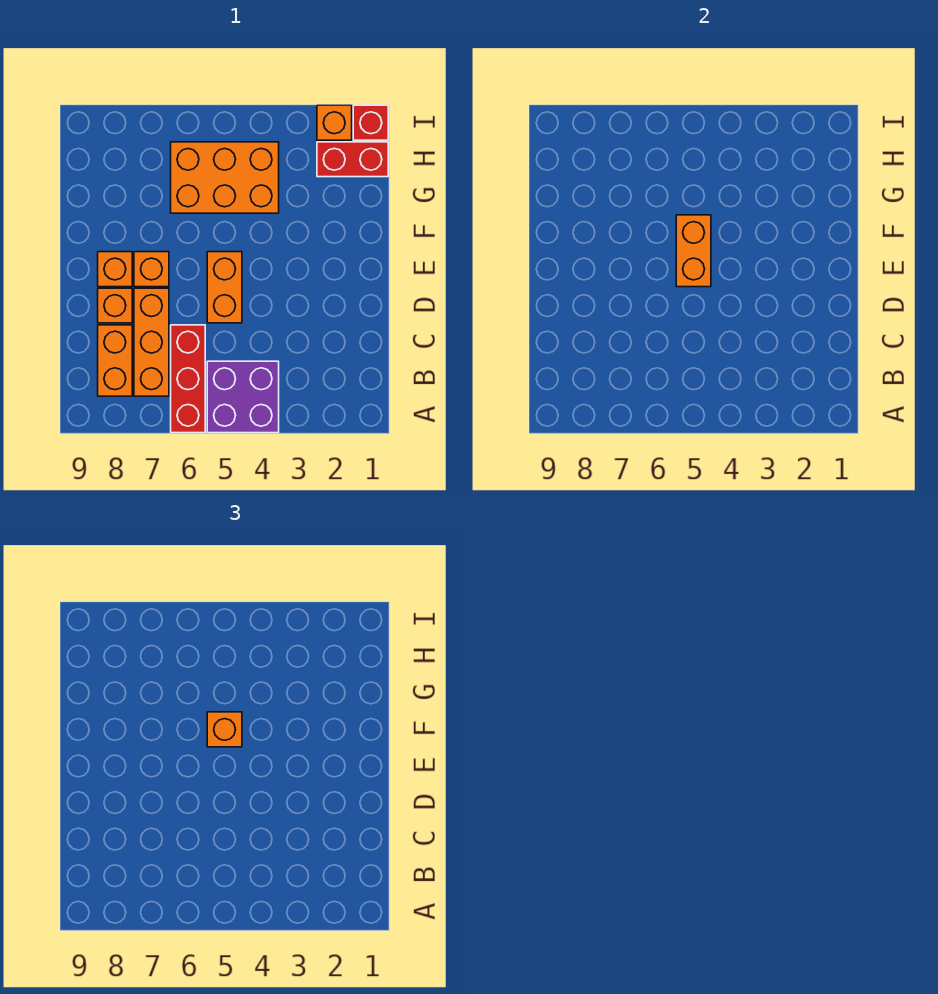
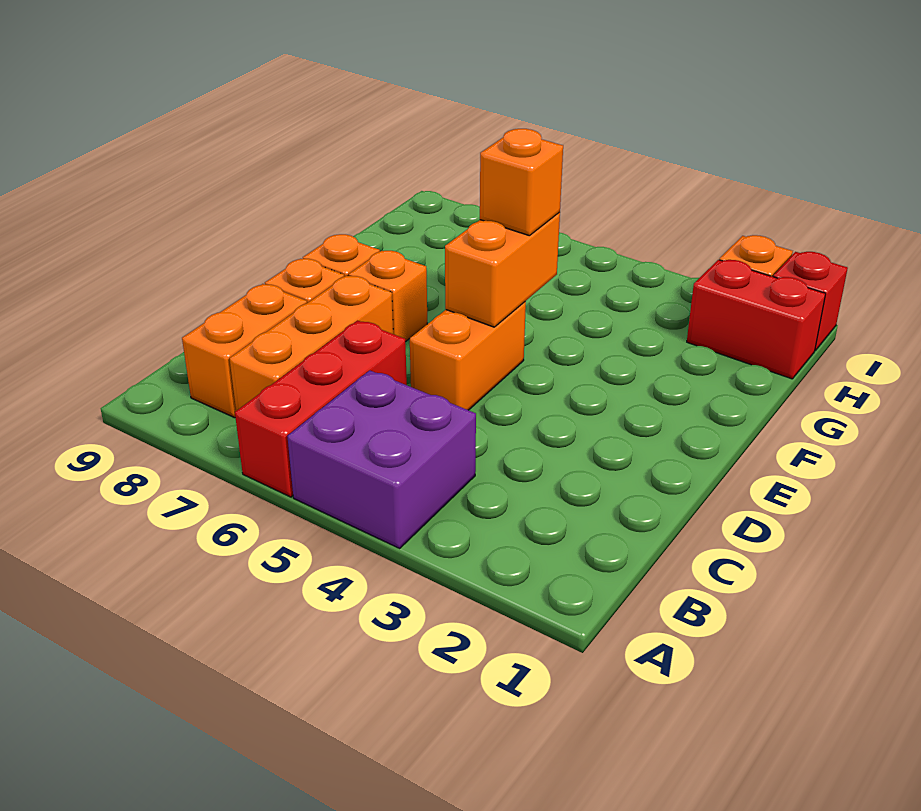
orange 2x3 brick [171,142,279,213] -> none

